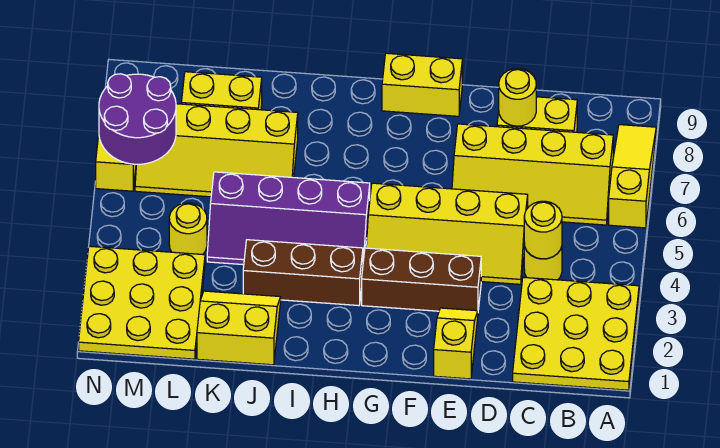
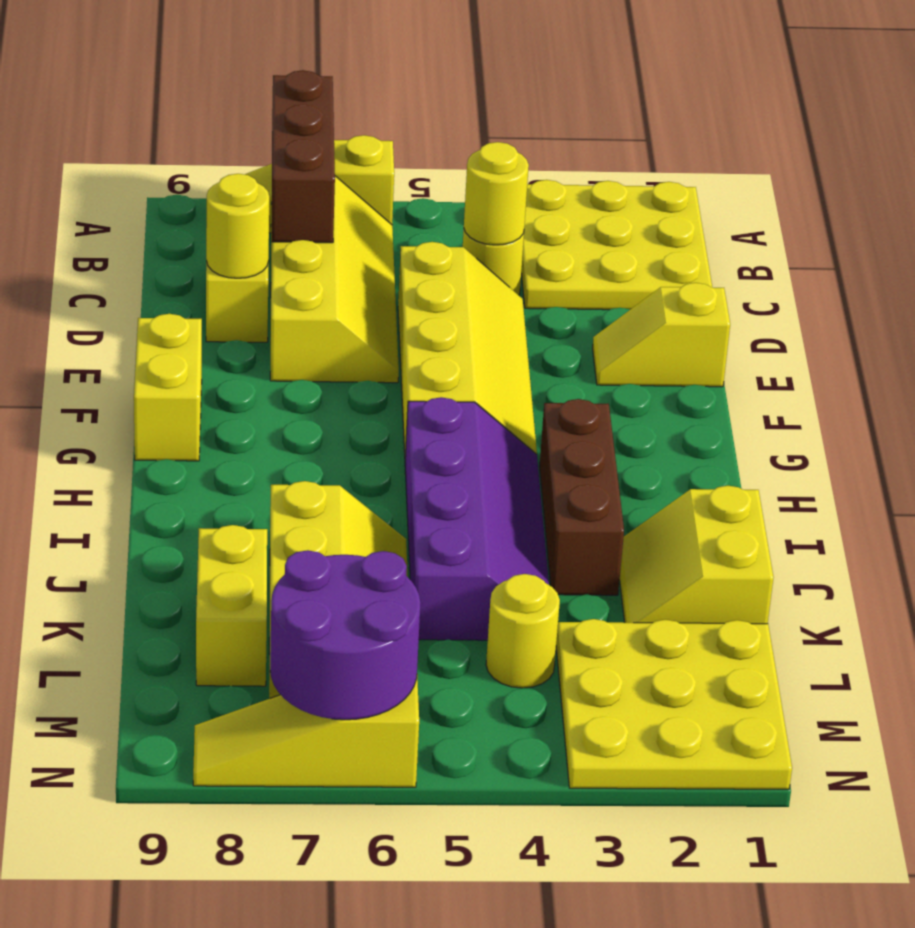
brown 1x3 brick [362,248,481,311] -> brown 1x3 brick moved to [272,70,335,243]

